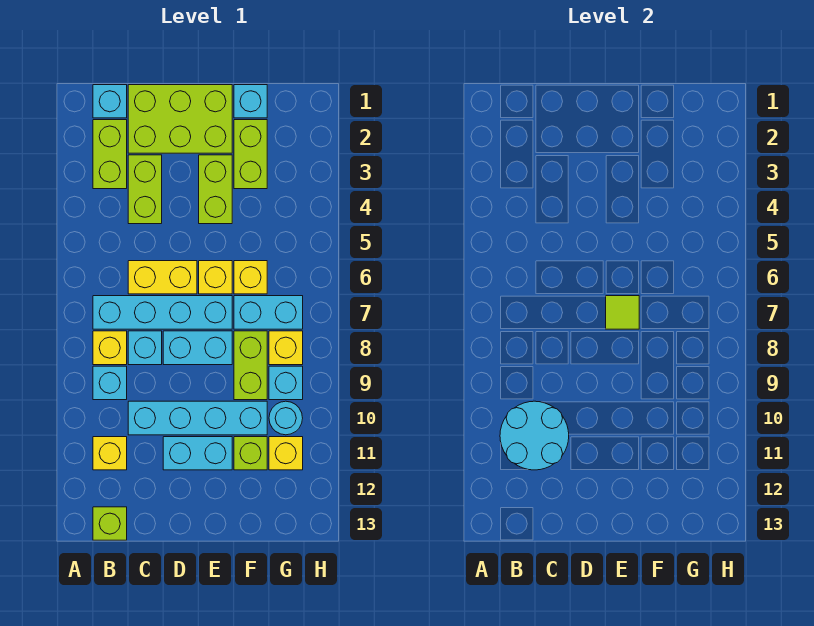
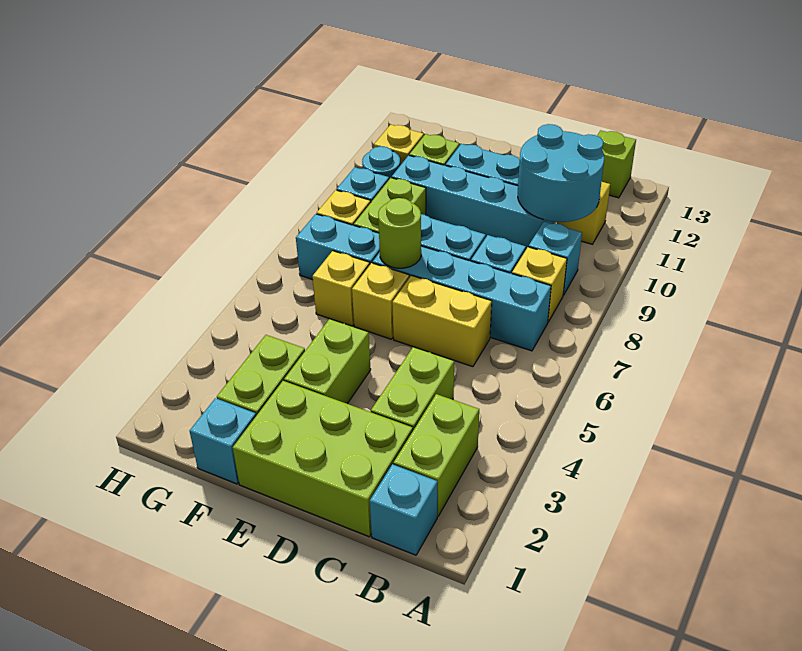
lime 1x1 tile [606,296,639,329] -> lime 1x1 round brick [378,198,421,268]

